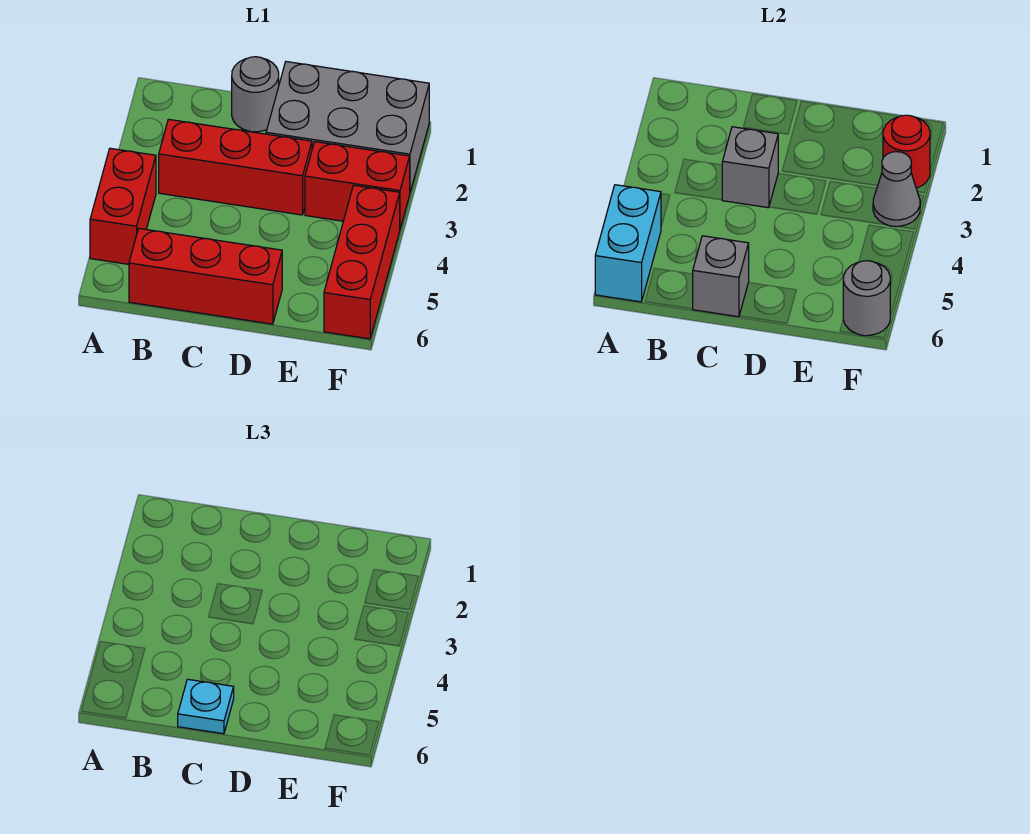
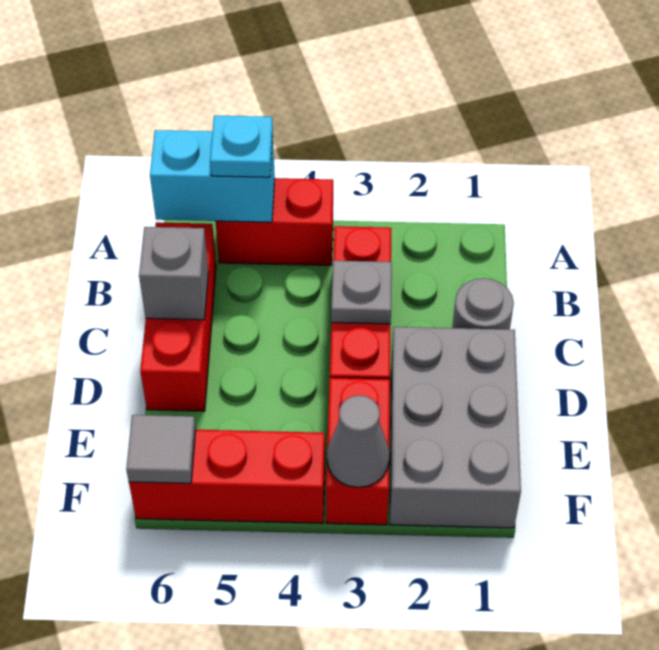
grey 1x1 brick [722,127,778,208] -> grey 1x1 plate [331,261,392,324]
cyan 1x1 plate [178,679,234,734] -> cyan 1x1 plate moved to [210,116,273,177]
red 1x1 round brick [883,115,930,188] -> none
grey 1x1 round brick [843,261,890,336] -> grey 1x1 tile [126,415,196,483]

